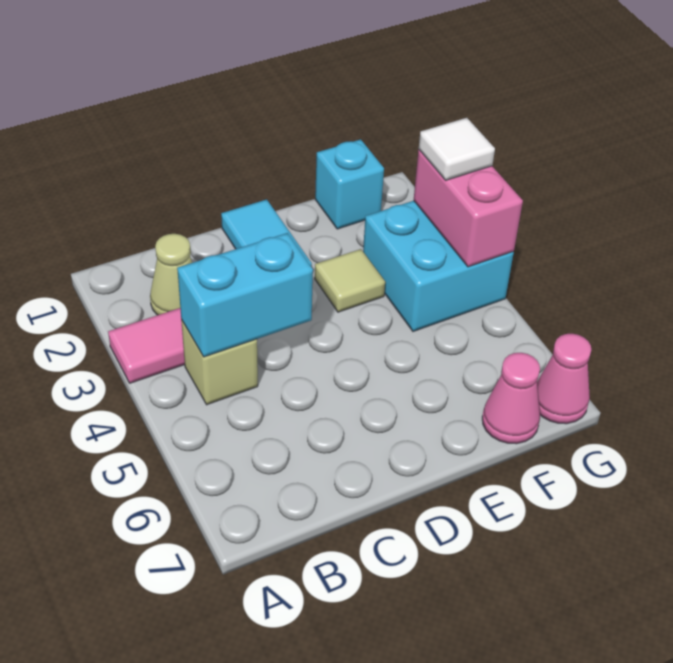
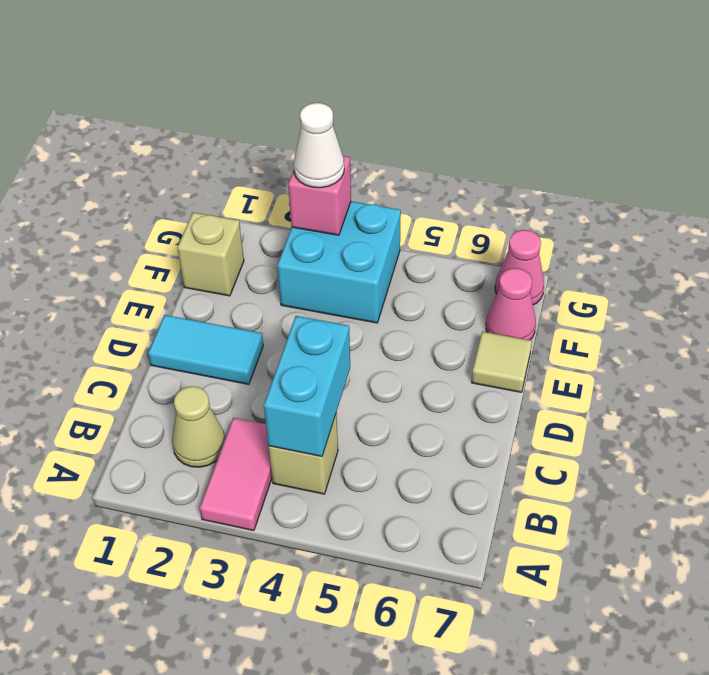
tan 1x1 tile [315,249,385,312] -> tan 1x1 tile moved to [472,332,532,392]
cyan 1x1 brick [315,139,384,229] -> tan 1x1 brick [177,212,244,296]
pink 1x2 brick [414,150,523,267] -> pink 1x1 brick [288,156,351,235]
white 1x1 tile [419,118,495,180] -> white 1x1 cone [294,103,344,188]

